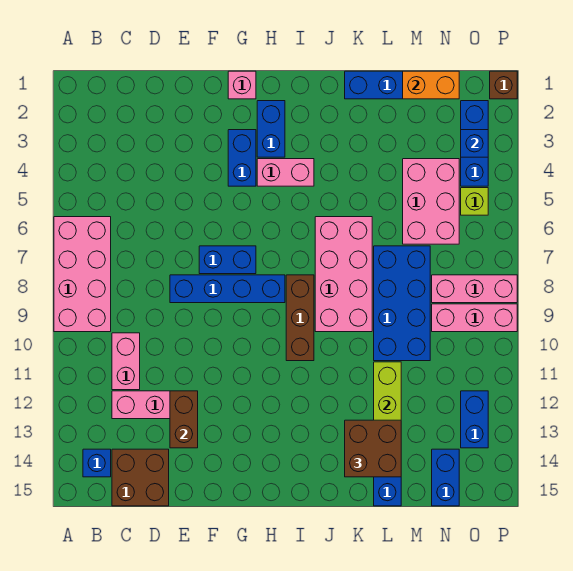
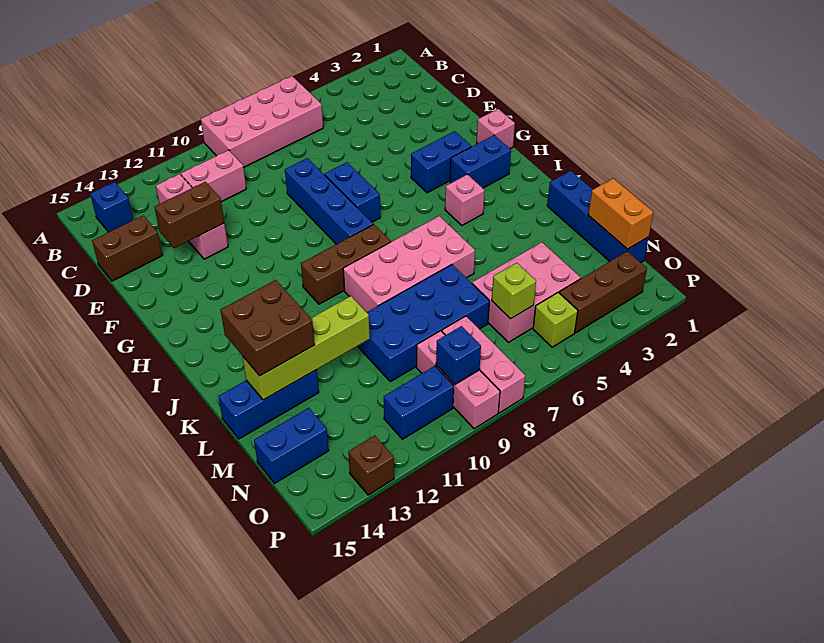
brown 2x2 brick [112,449,169,506] -> brown 1x2 brick [92,215,163,281]
pink 1x2 brick [257,159,314,186] -> pink 1x1 brick [445,174,485,225]
none -> lime 1x1 brick [492,263,536,319]
blue 1x3 brick [461,101,488,186] -> brown 1x3 brick [559,251,647,333]
blue 1x1 brick [461,130,488,157] -> blue 1x1 brick moved to [436,326,481,384]
blue 1x2 brick [461,391,488,448] -> blue 1x2 brick moved to [384,366,454,439]
brown 1x1 brick [490,71,517,99] -> brown 1x1 brick moved to [348,435,394,495]

